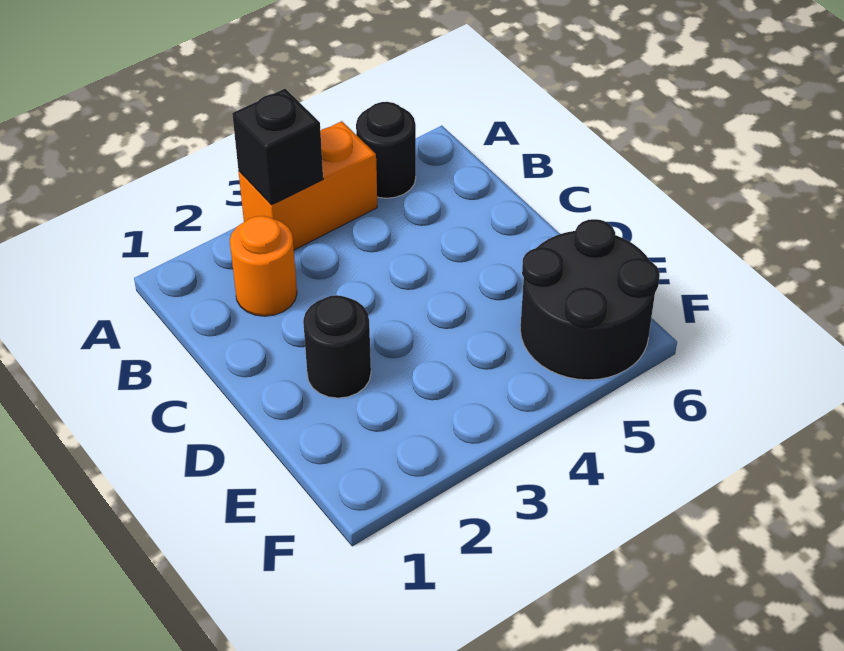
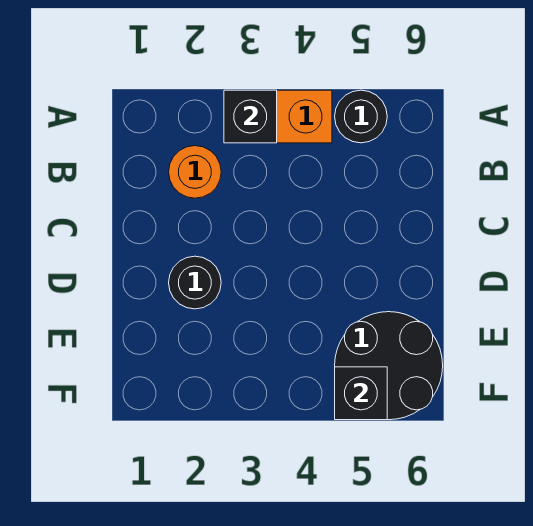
none -> black 1x1 brick [335,367,387,420]

